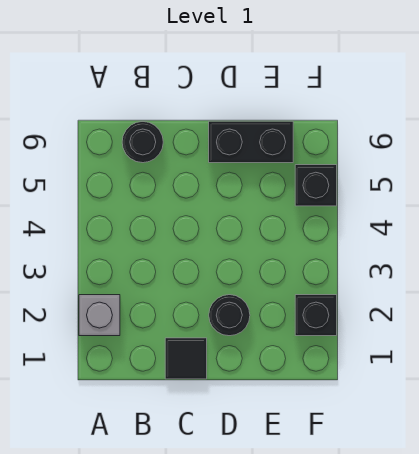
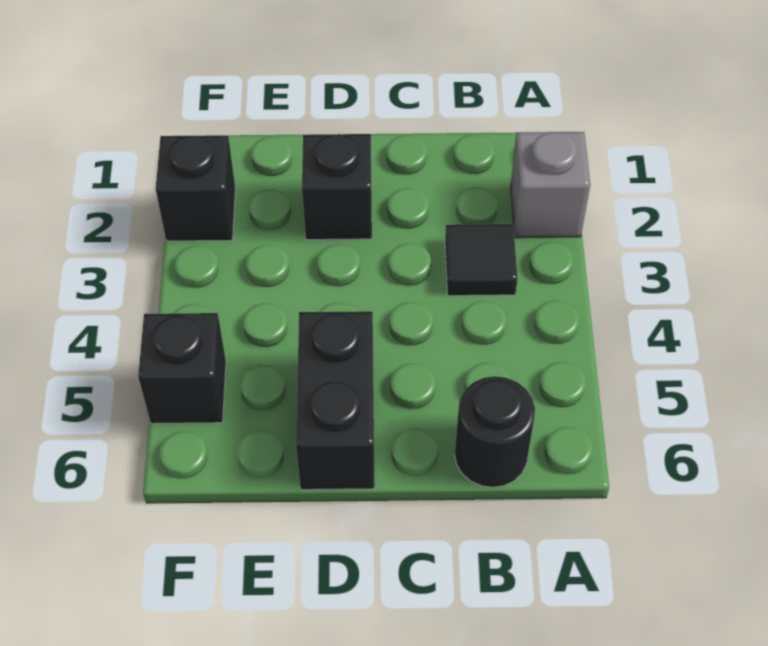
black 1x1 tile [165,338,207,379] -> black 1x1 tile moved to [445,224,518,296]
black 1x1 round brick [209,295,250,336] -> black 1x1 brick [302,134,372,240]
black 1x2 brick [209,121,293,163] -> black 1x2 brick turned to [296,311,375,490]

